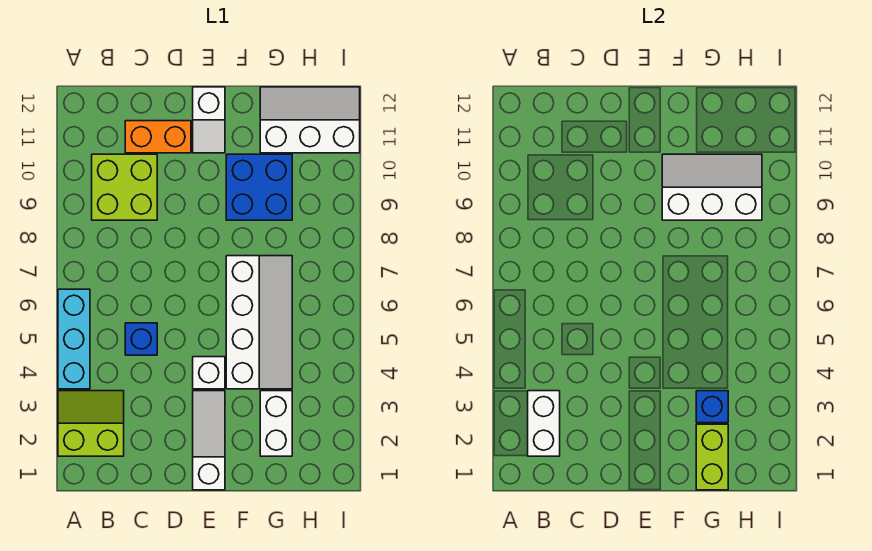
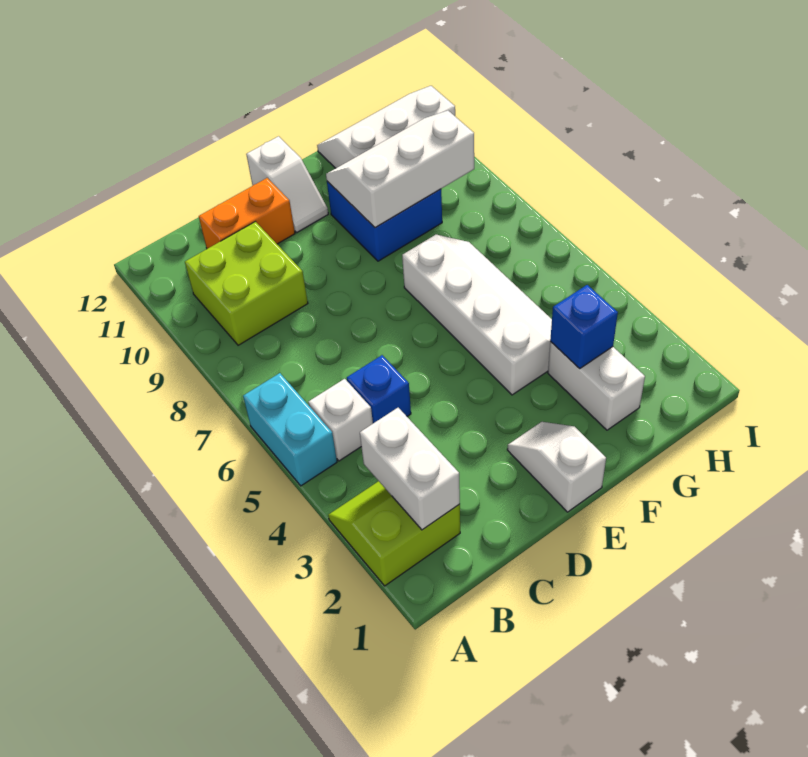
cyan 1x3 brick [58,289,90,389] -> cyan 1x2 brick [243,373,337,486]
white 1x3 slope [193,391,225,490] -> white 1x2 slope [507,422,606,512]
white 1x1 brick [193,357,225,389] -> white 1x1 brick moved to [308,379,373,461]
lime 1x2 brick [696,424,728,490] -> none

